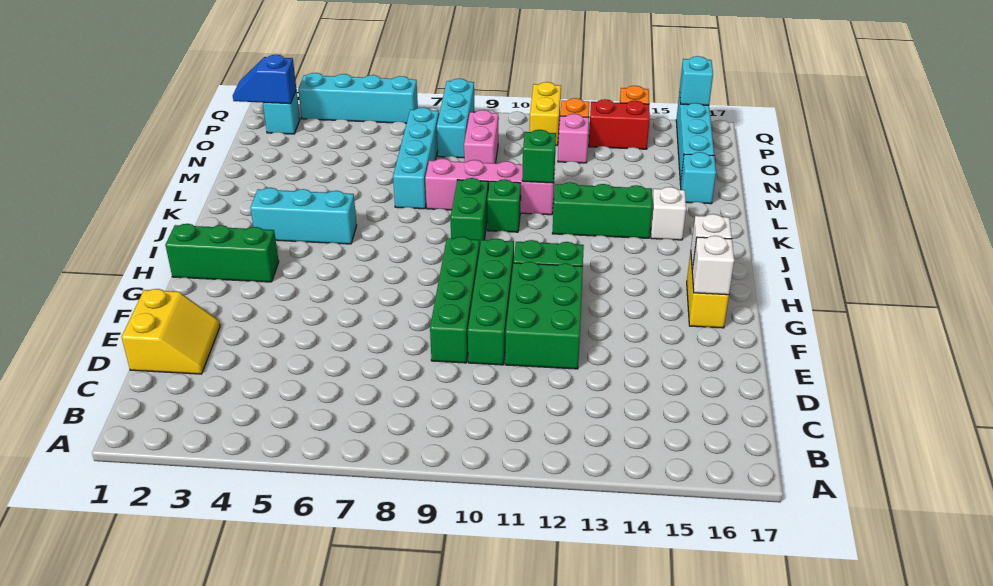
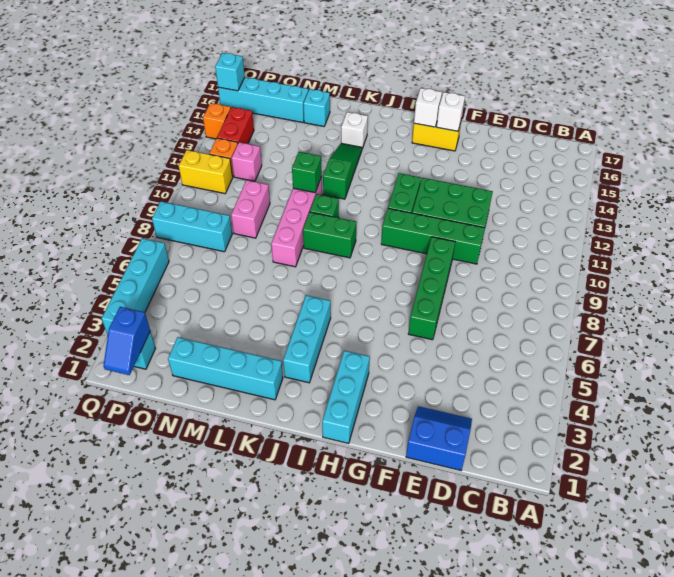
yellow 2x2 slope [122,289,220,374] -> blue 2x2 slope [406,406,472,470]
green 1x4 brick [430,237,480,363] -> green 1x4 brick turned to [408,237,455,340]
green 1x3 brick [165,224,279,282] -> cyan 1x3 brick [322,351,370,443]
green 1x3 brick [552,182,652,238] -> green 1x3 slope [323,143,362,199]
cyan 1x4 brick [393,107,439,209] -> cyan 1x4 brick moved to [168,337,283,400]
pink 1x2 brick [464,110,498,163] -> pink 1x2 brick turned to [231,180,270,238]

